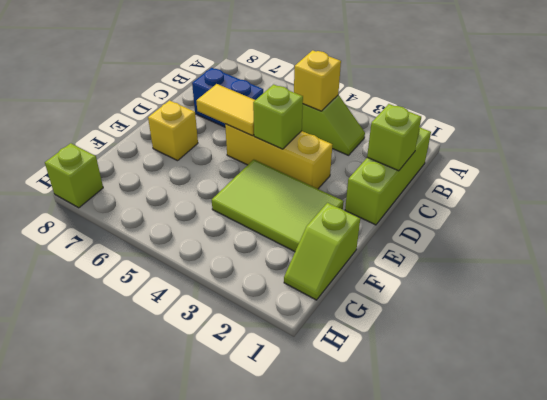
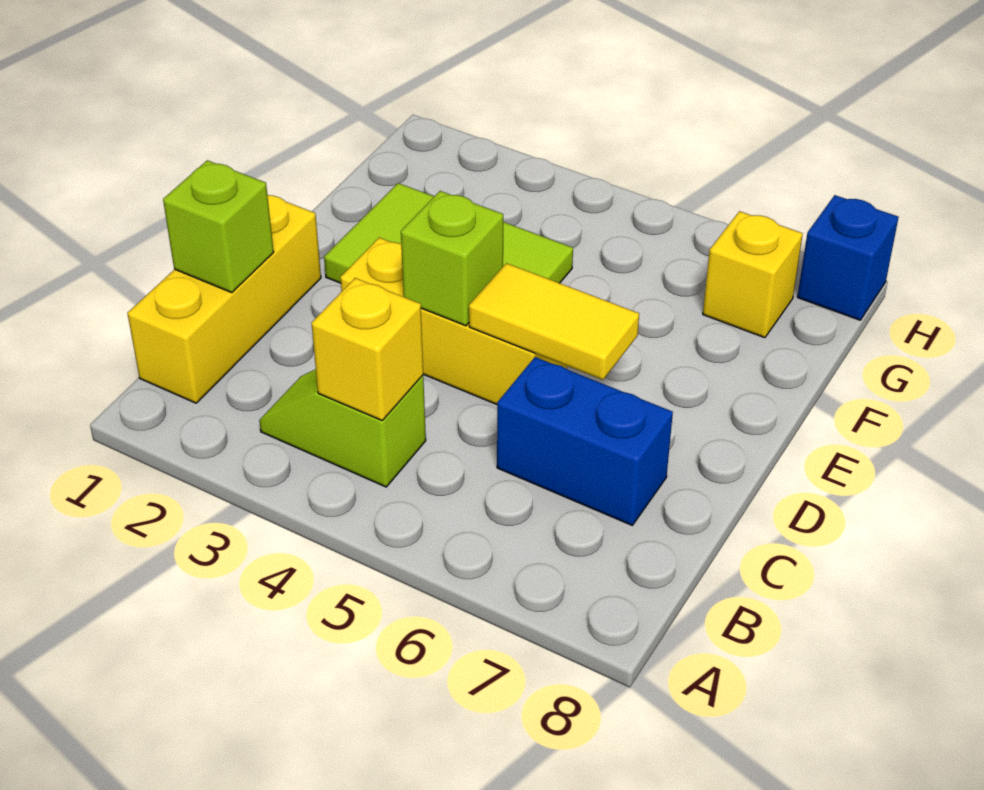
lime 1x3 brick [345,128,431,225] -> yellow 1x3 brick [127,195,321,403]
yellow 1x1 brick [148,100,198,161] -> yellow 1x1 brick moved to [703,211,803,338]
lime 1x2 slope [284,203,360,300] -> none
lime 1x1 brick [45,143,103,208] -> blue 1x1 brick [798,195,899,320]

